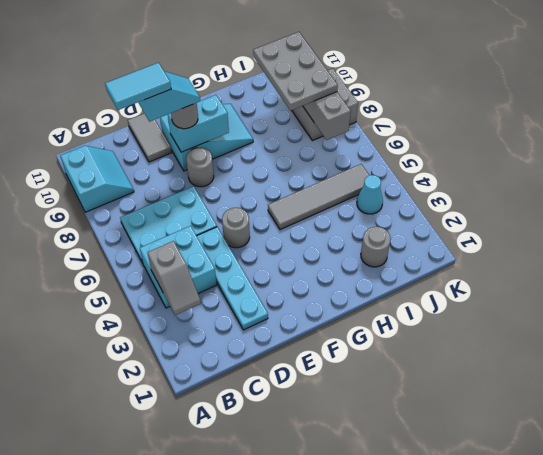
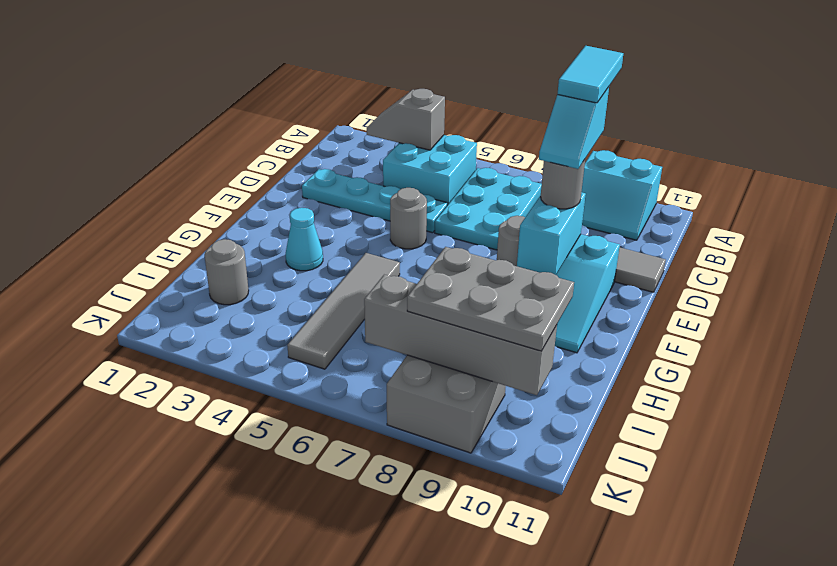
cyan 1x1 cone [357,175,383,214] -> cyan 1x1 cone moved to [286,208,323,271]

